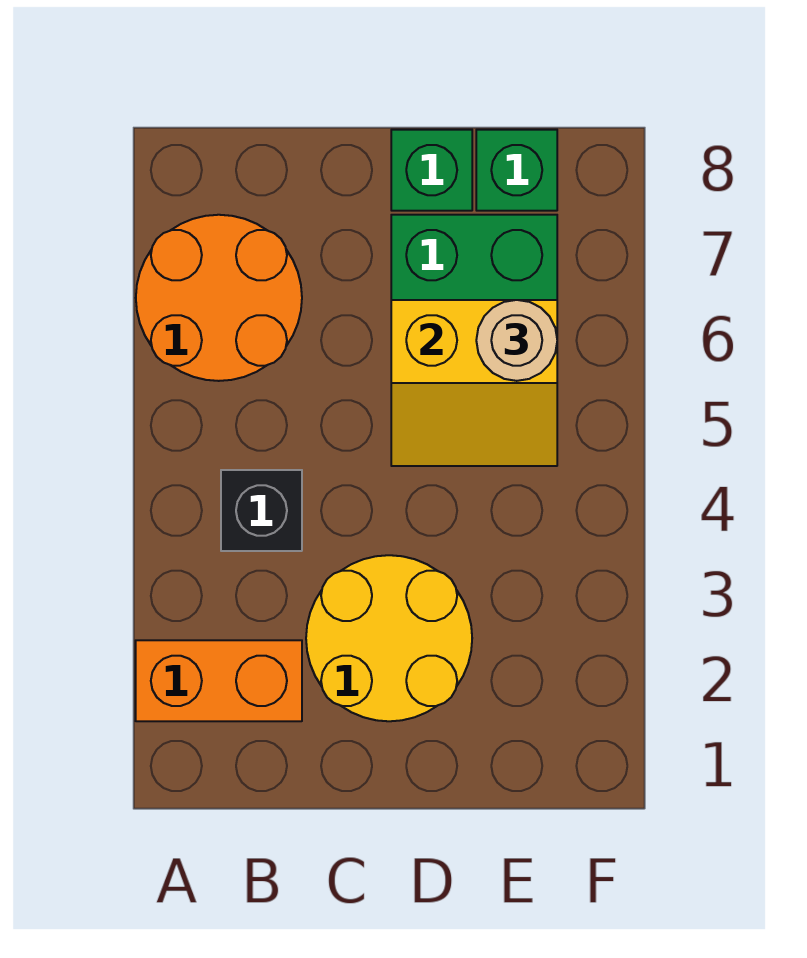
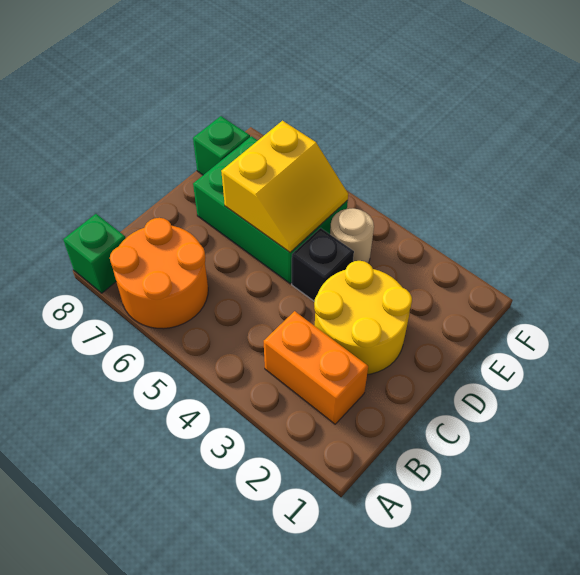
orange 1x2 brick [136,640,302,721] -> orange 1x2 brick turned to [264,311,368,424]
black 1x1 brick [221,470,302,551] -> black 1x1 brick moved to [292,228,354,302]
green 1x1 brick [391,130,472,211] -> green 1x1 brick moved to [63,214,126,293]
tan 1x1 round brick [476,300,557,381] -> tan 1x1 round brick moved to [330,208,374,263]

